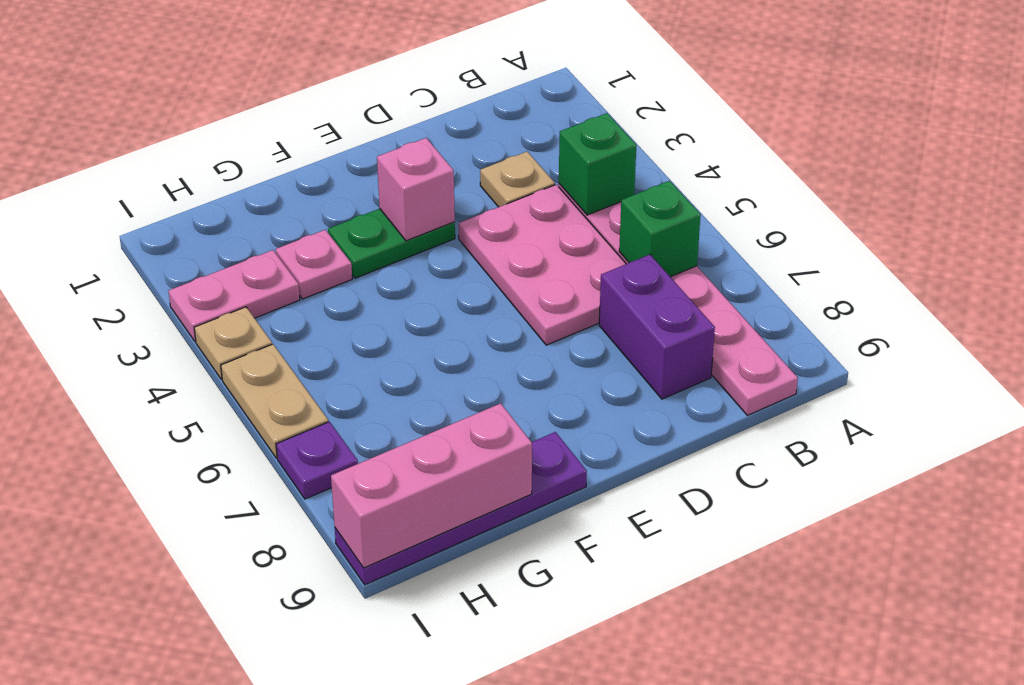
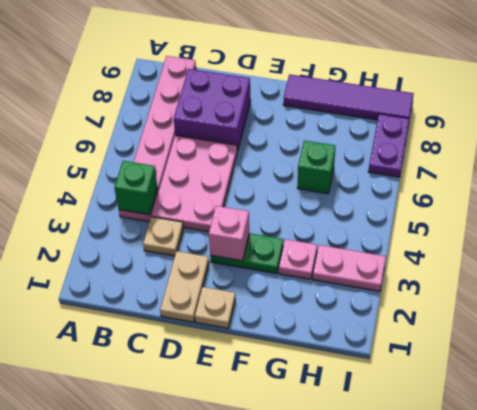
green 1x1 brick [619,181,701,277] -> green 1x1 brick moved to [297,140,336,194]
purple 1x2 brick [599,255,715,399] -> purple 2x2 brick [174,69,251,151]
purple 1x4 plate [335,432,587,585] -> purple 1x4 tile [283,74,414,120]
pink 1x3 brick [331,403,532,568] -> none
tan 1x1 plate [194,307,272,379] -> tan 1x1 plate moved to [195,287,235,328]
tan 1x2 plate [221,344,328,458] -> tan 1x2 plate moved to [160,251,209,322]
purple 1x1 plate [276,422,358,499] -> purple 1x2 plate [368,114,409,177]

